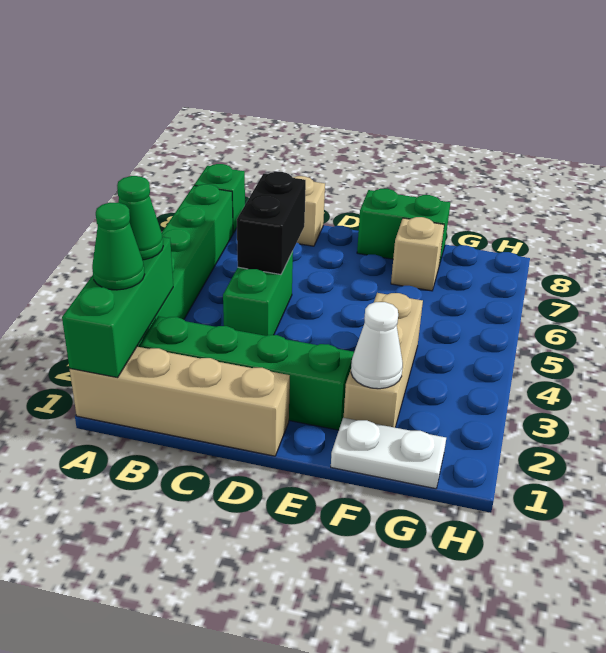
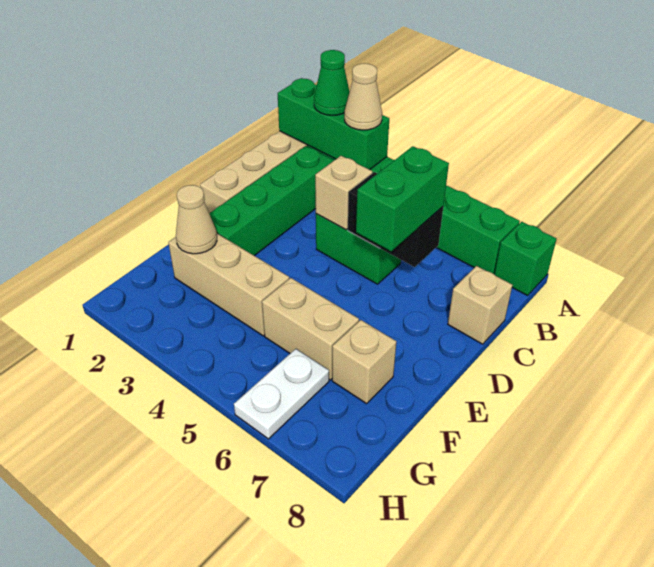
green 1x1 cone [117,176,163,260] -> tan 1x1 cone [344,63,382,130]
none -> tan 1x1 brick [315,156,373,230]
green 1x2 brick [357,189,450,265] -> green 1x2 brick moved to [356,146,449,251]
white 1x2 plate [331,418,446,489] -> white 1x2 plate moved to [234,349,329,439]
white 1x1 cone [351,302,403,389] -> tan 1x1 cone [176,185,217,254]
none -> tan 1x2 brick [262,278,359,380]

